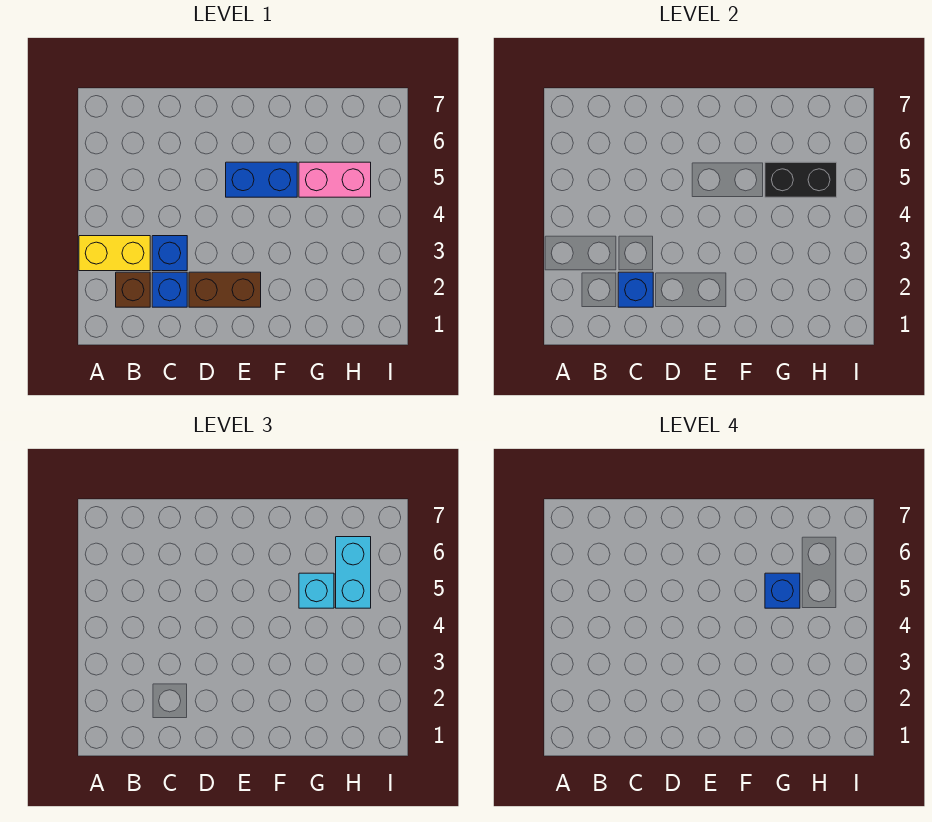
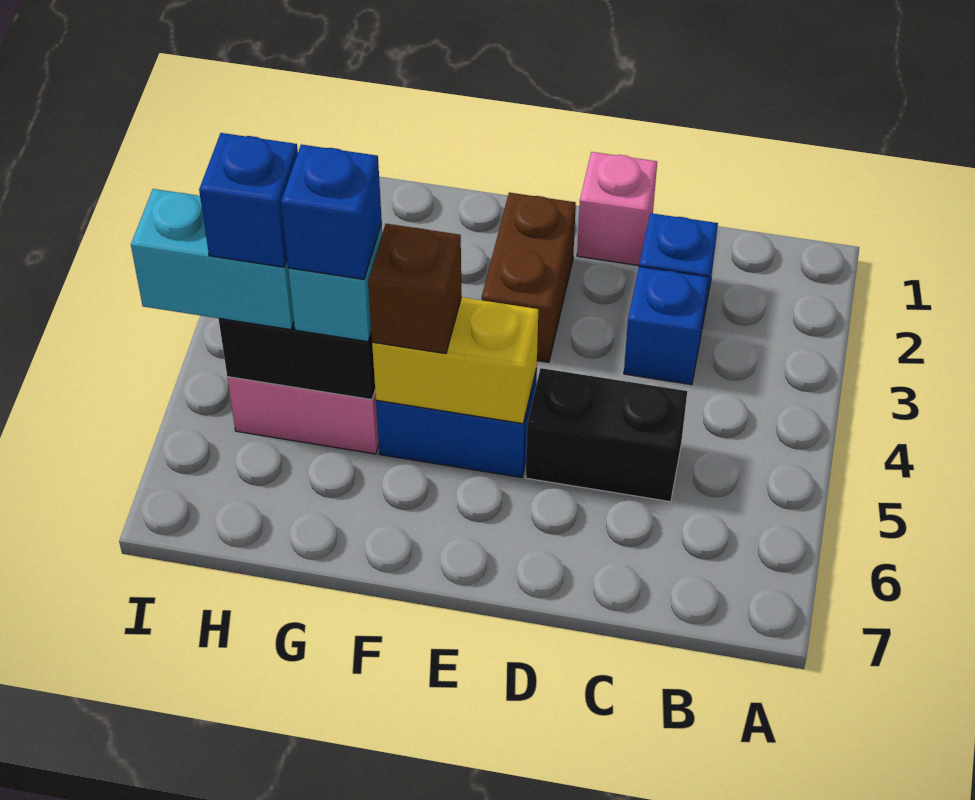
yellow 1x2 brick [79,236,150,271] -> yellow 1x2 brick moved to [372,297,538,424]
brown 1x1 brick [116,272,150,307] -> brown 1x1 brick moved to [368,224,462,354]
blue 1x1 brick [618,272,653,307] -> blue 1x1 brick moved to [199,133,298,267]
none -> black 1x2 brick [526,368,687,502]
none -> pink 1x1 brick [577,152,657,265]
brown 1x2 brick [189,272,261,307] -> brown 1x2 brick turned to [482,193,576,362]
cyan 1x2 brick [336,537,371,608] -> cyan 1x2 brick turned to [131,189,294,330]

